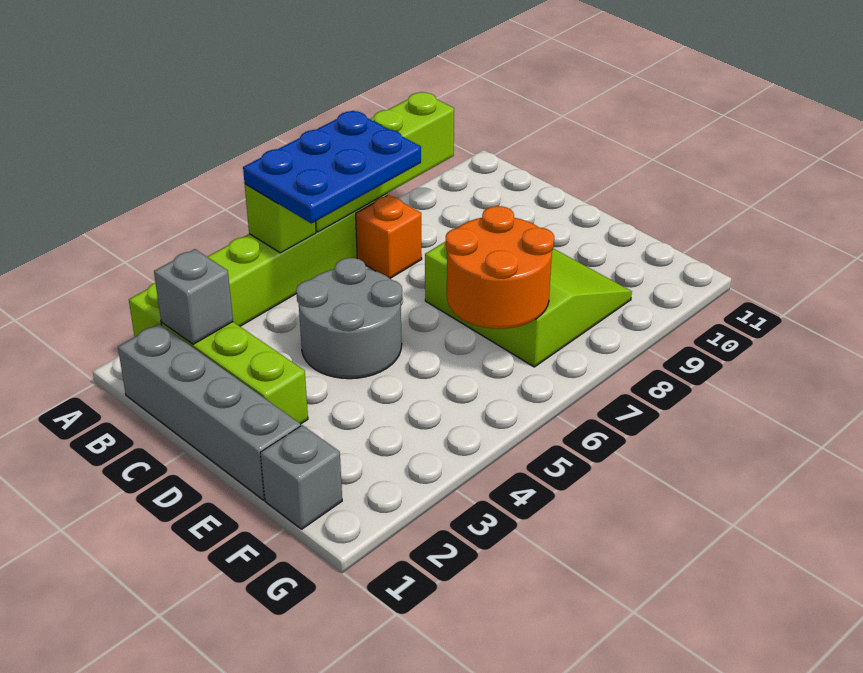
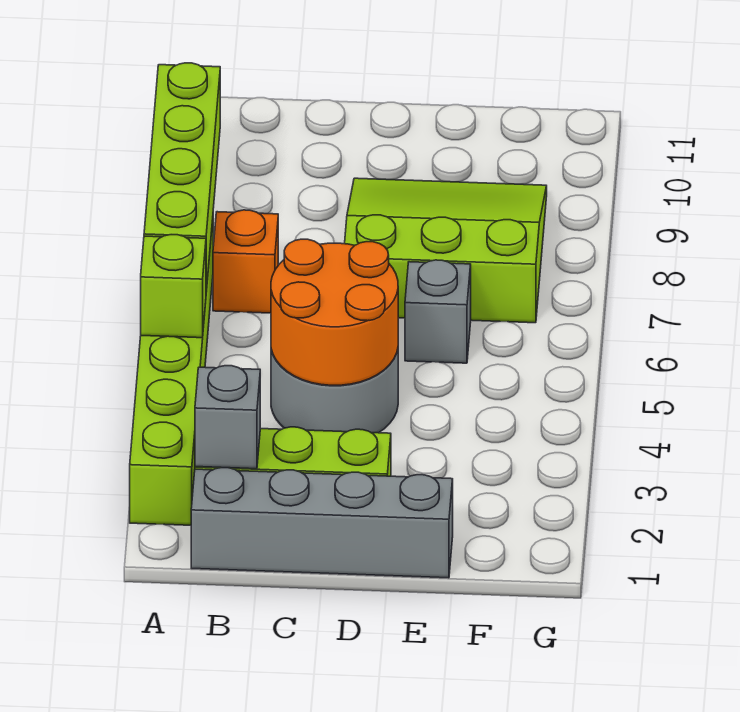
blue 2x3 plate [243,111,421,223] -> none
orange 2x2 round brick [445,206,554,329] -> orange 2x2 round brick moved to [271,239,398,385]
grey 1x1 brick [260,425,342,529] -> grey 1x1 brick moved to [405,260,471,363]

